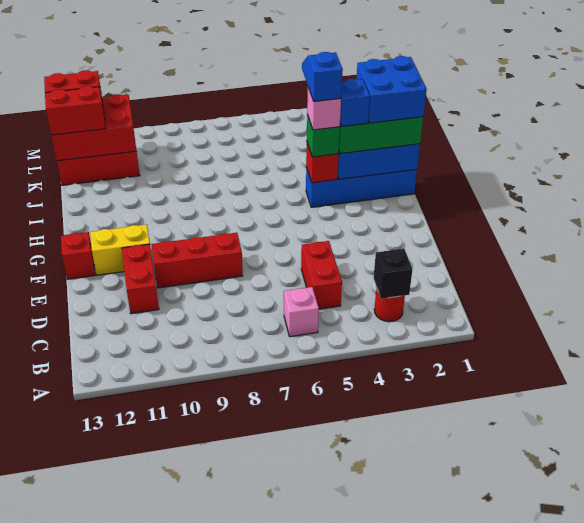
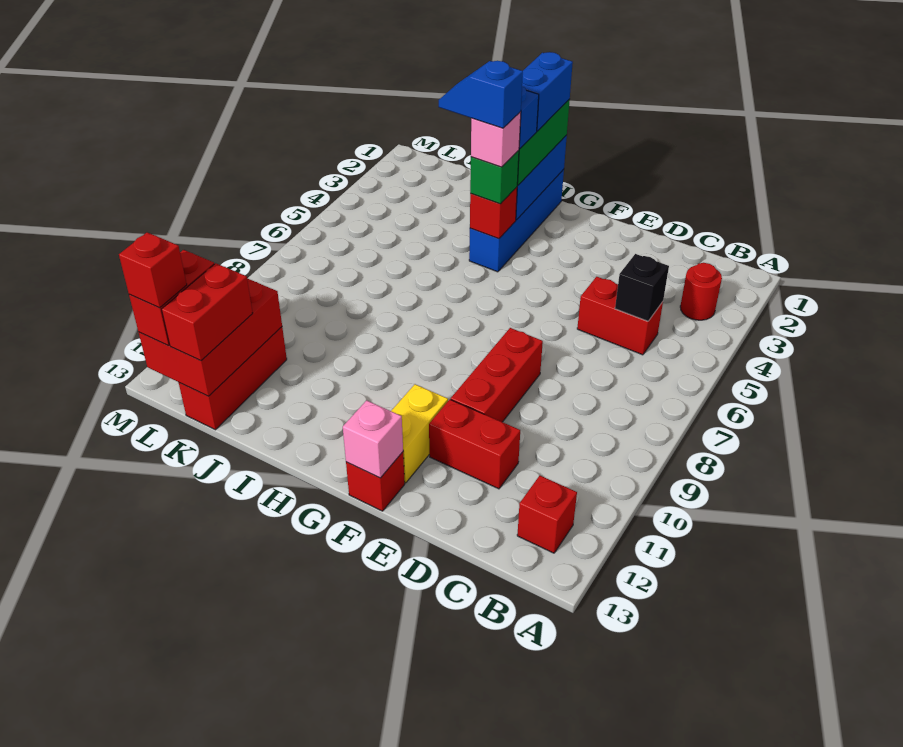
black 1x1 brick [374,248,413,299] -> black 1x1 brick moved to [615,254,669,321]
pink 1x1 brick [284,287,319,337] -> pink 1x1 brick moved to [343,400,403,478]
none -> red 1x1 brick [517,476,577,553]
blue 2x2 brick [357,56,427,123] -> blue 1x2 brick [522,52,573,131]
none -> red 1x1 brick [119,232,187,308]

